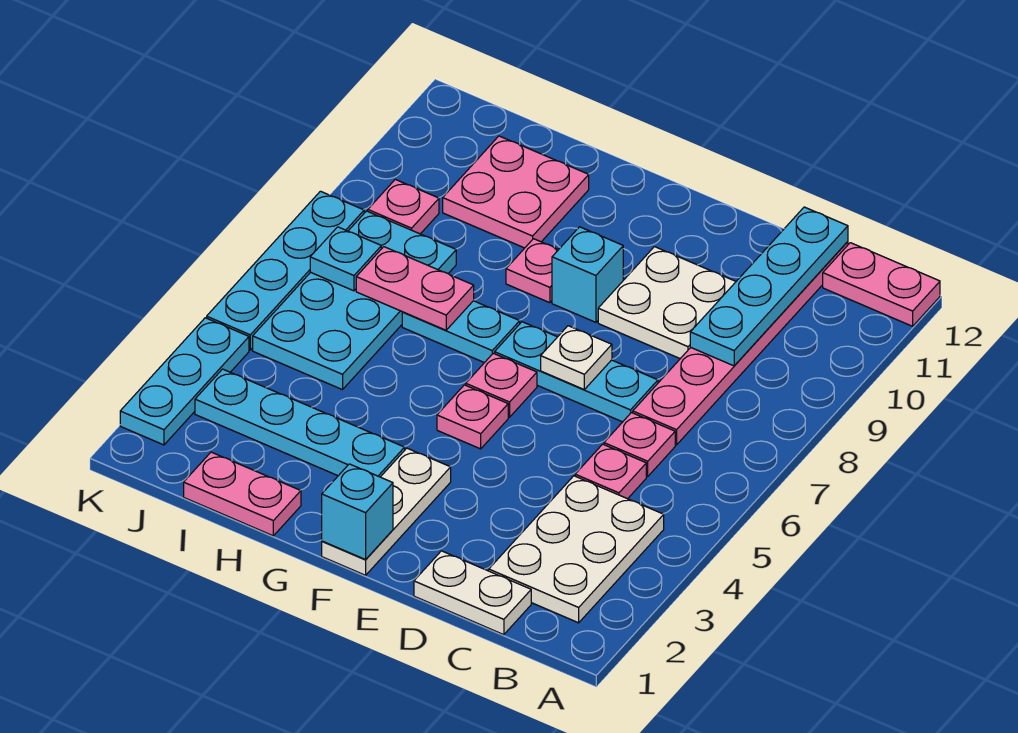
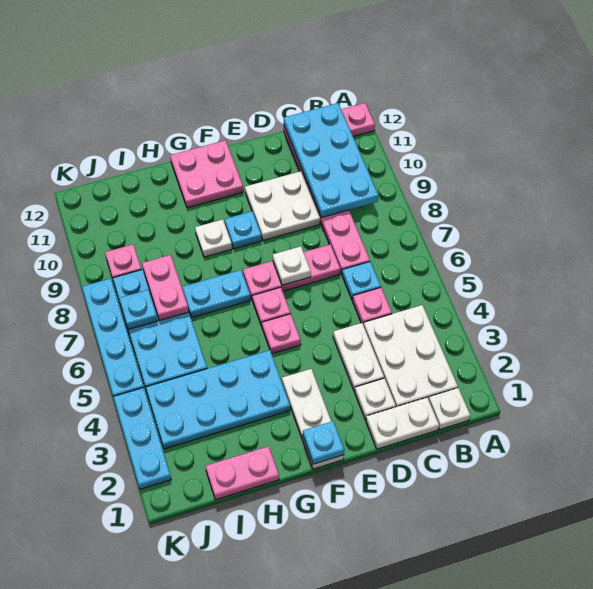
none -> white 1x1 plate [429,388,470,429]
pink 1x1 plate [604,413,675,476] -> cyan 1x1 plate [342,262,381,300]
cyan 1x4 plate [690,207,848,366] -> cyan 2x4 plate [284,103,379,218]
none -> white 1x1 plate [355,378,396,420]
none -> white 1x2 plate [333,323,384,391]
cyan 1x3 plate [495,322,658,422] -> pink 1x3 plate [243,245,340,298]
cyan 1x1 brick [322,464,393,560] -> cyan 1x1 plate [303,421,344,464]
cyan 1x1 brick [552,227,623,322] -> cyan 1x1 plate [225,211,262,249]
cyan 1x4 plate [195,369,405,477] -> cyan 2x4 plate [145,350,290,449]
pink 1x1 plate [506,239,559,303] -> white 1x1 plate [195,220,232,257]
pink 1x2 plate [356,247,474,330] -> pink 1x2 plate turned to [142,255,189,320]
pink 2x2 plate [443,136,589,248] -> pink 2x2 plate moved to [170,140,243,208]

